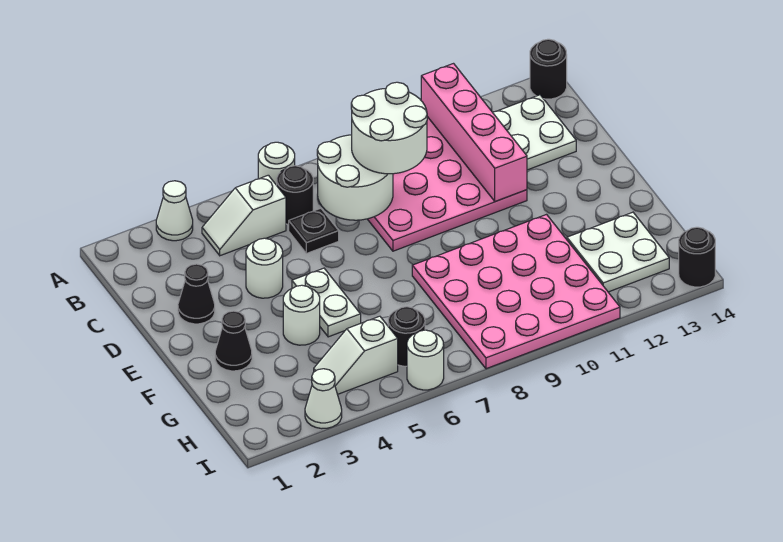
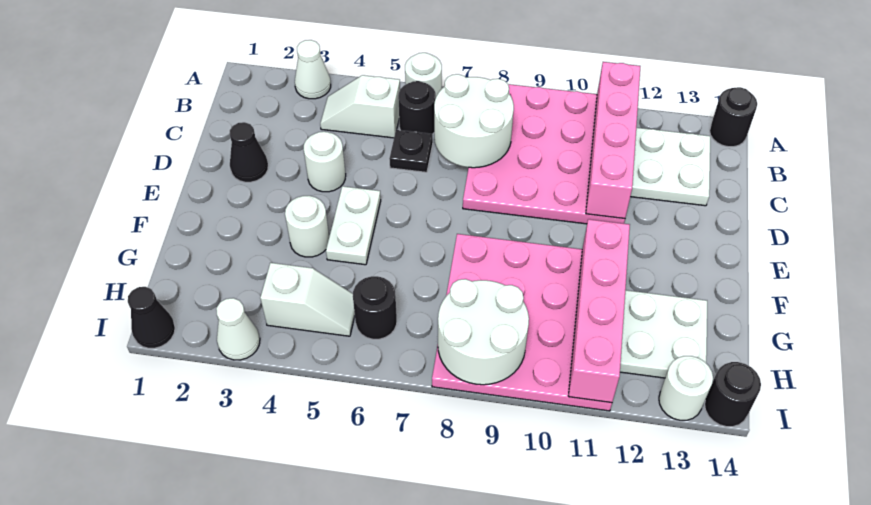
white 2x2 round brick [351,82,427,174] -> white 2x2 round brick moved to [438,279,529,385]
black 1x1 cone [215,311,252,371] -> black 1x1 cone moved to [128,287,175,348]
none -> pink 1x4 brick [569,219,630,403]
white 1x2 slope [314,316,398,394] -> white 1x2 slope turned to [260,263,355,336]
white 1x1 round brick [407,330,444,390] -> white 1x1 round brick moved to [659,356,713,420]

